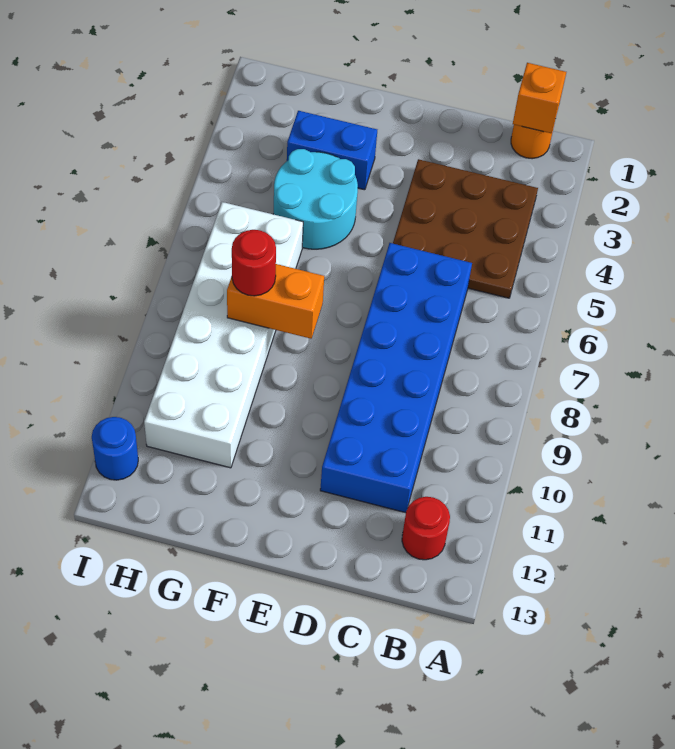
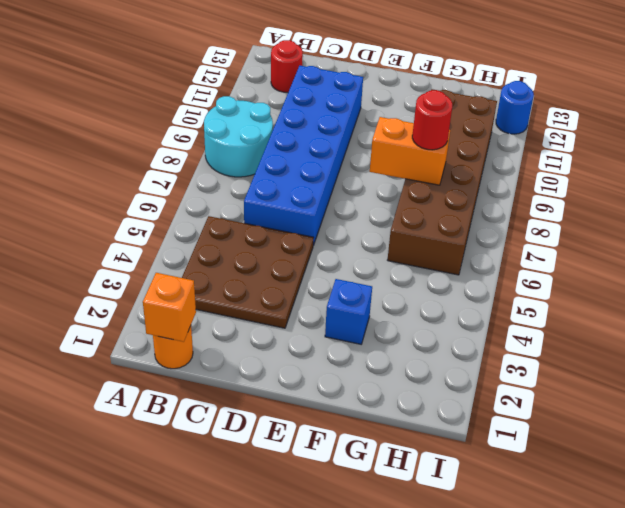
blue 1x2 brick [287,111,377,190] -> blue 1x1 brick [325,279,372,344]
cyan 2x2 round brick [274,149,358,249] -> cyan 2x2 round brick moved to [204,96,273,177]
white 2x6 brick [144,202,303,468] -> brown 2x6 brick [388,89,497,275]

